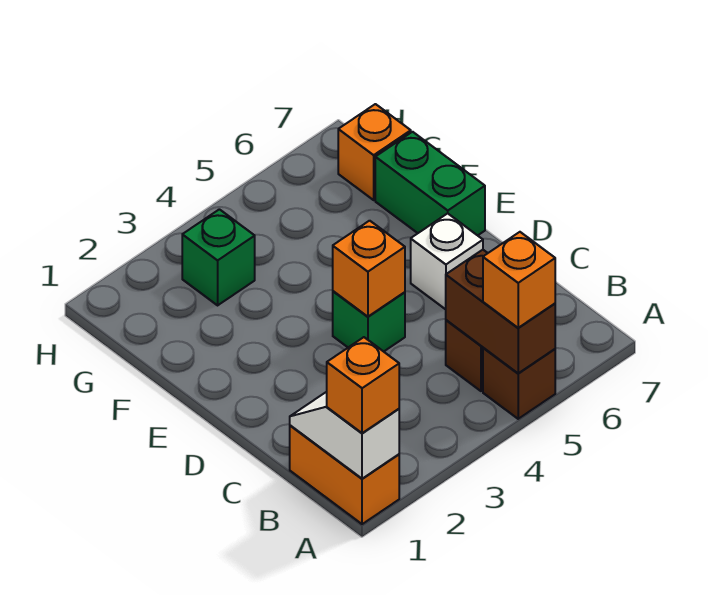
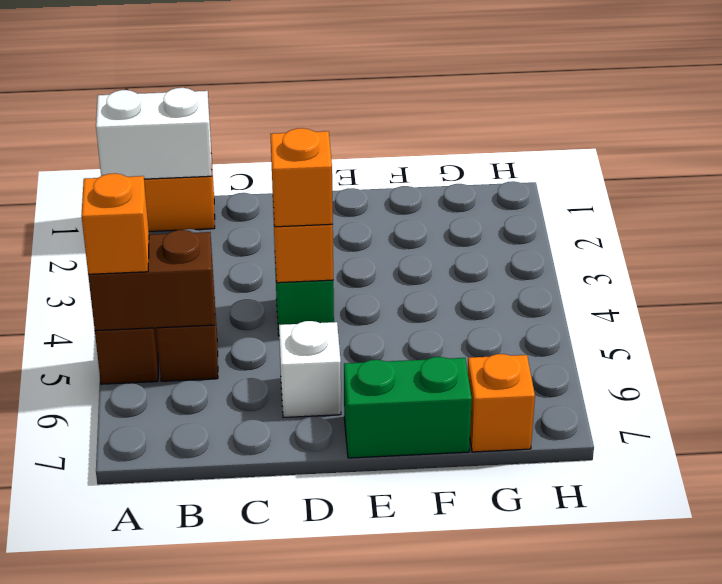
white 1x2 slope [290,392,399,479] -> white 1x2 brick [96,88,212,179]
orange 1x1 brick [327,337,399,433] -> orange 1x1 brick moved to [271,128,333,227]
green 1x1 brick [182,209,255,305] -> none

